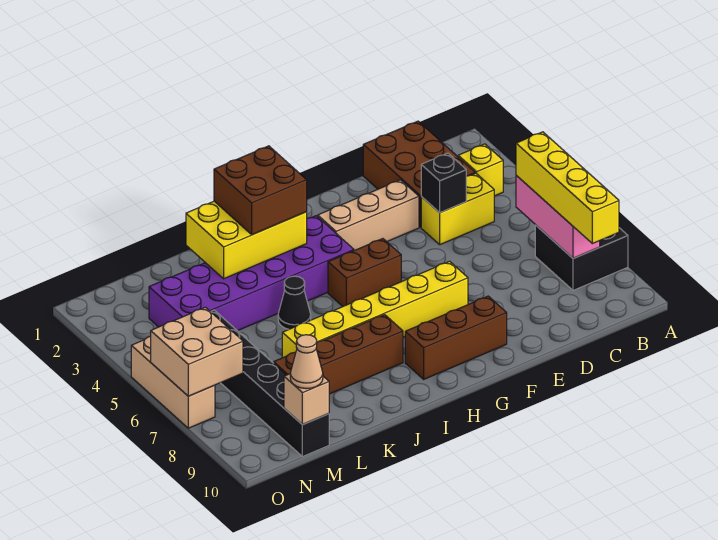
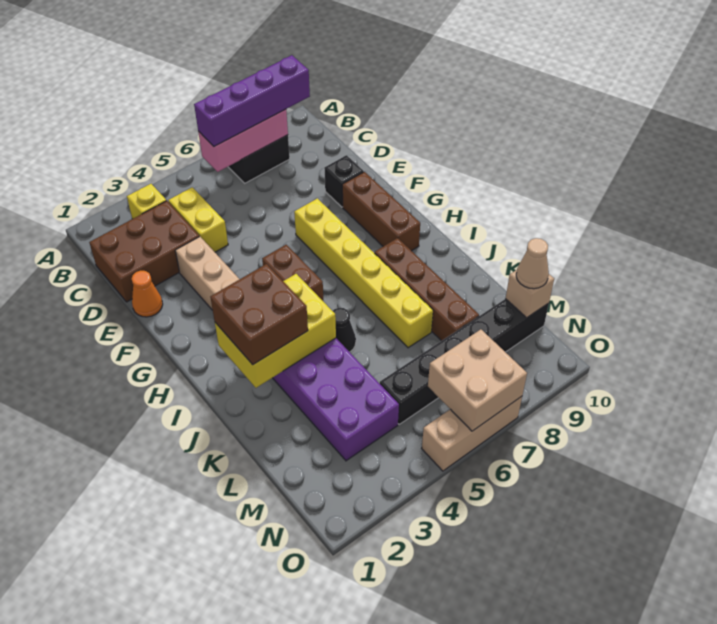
yellow 1x4 brick [516,132,619,244] -> purple 1x4 brick [194,55,310,146]
black 1x1 brick [421,153,466,213] -> black 1x1 brick moved to [324,155,364,207]
none -> orange 1x1 cone [132,271,163,317]
yellow 2x3 brick [186,201,307,279] -> yellow 2x3 brick turned to [215,274,336,388]

